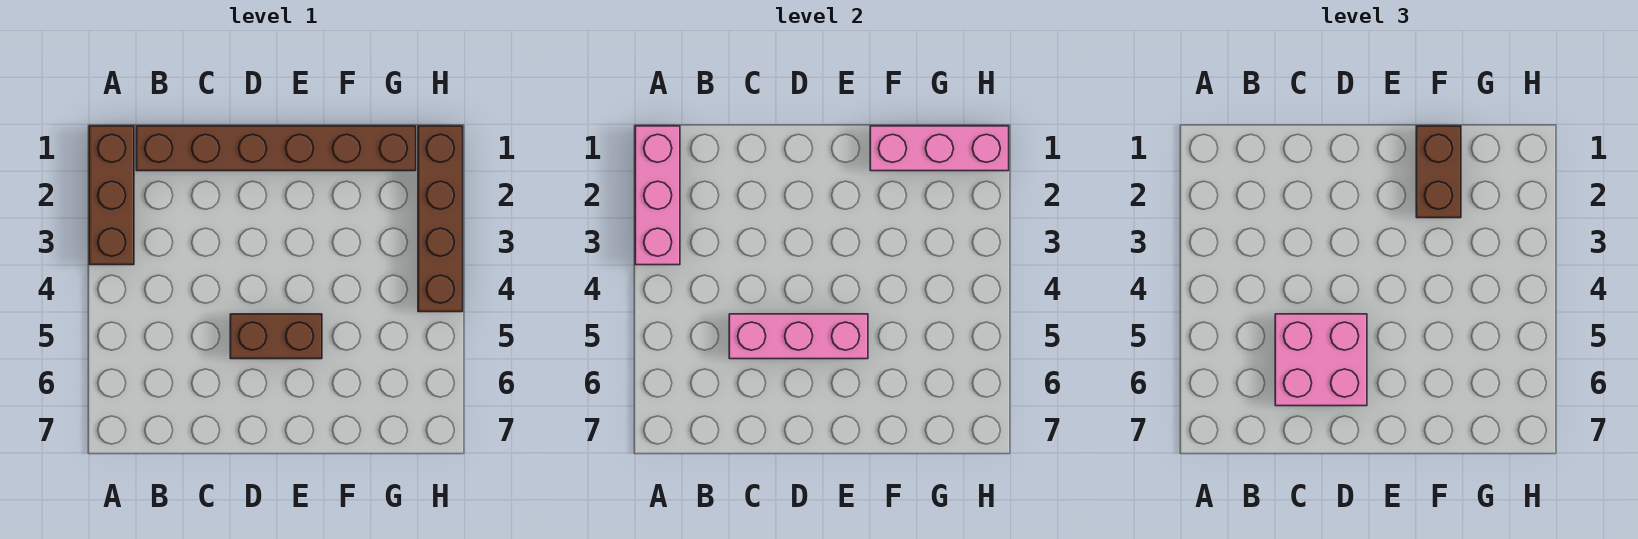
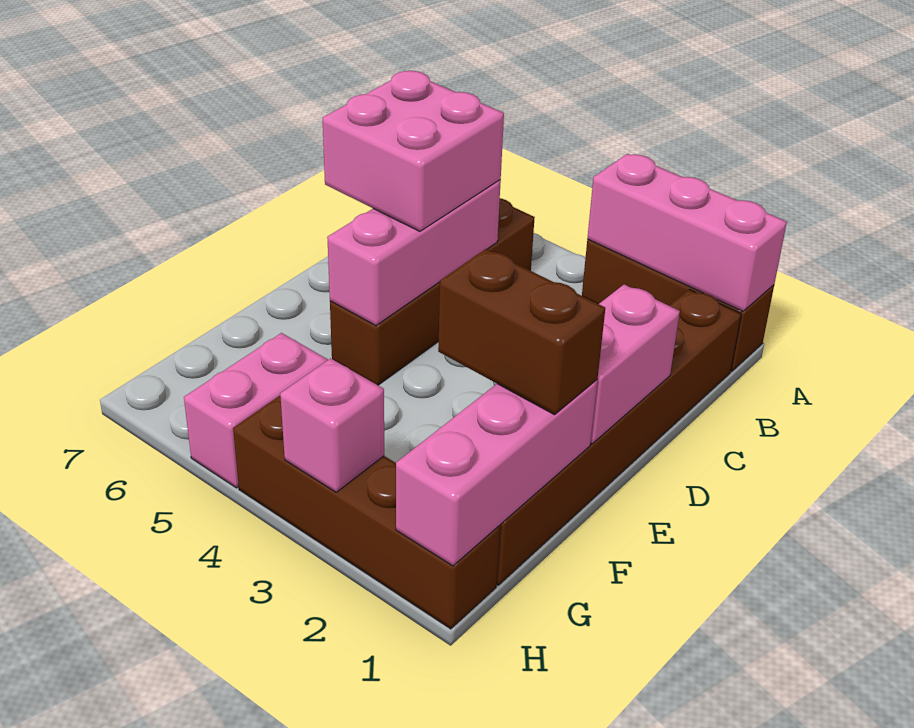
none -> pink 1x2 brick [590,284,680,444]
brown 1x2 brick [230,314,322,359] -> brown 1x4 brick [330,198,535,385]
none -> pink 1x2 brick [184,333,328,488]
none -> pink 1x1 brick [280,358,384,492]

